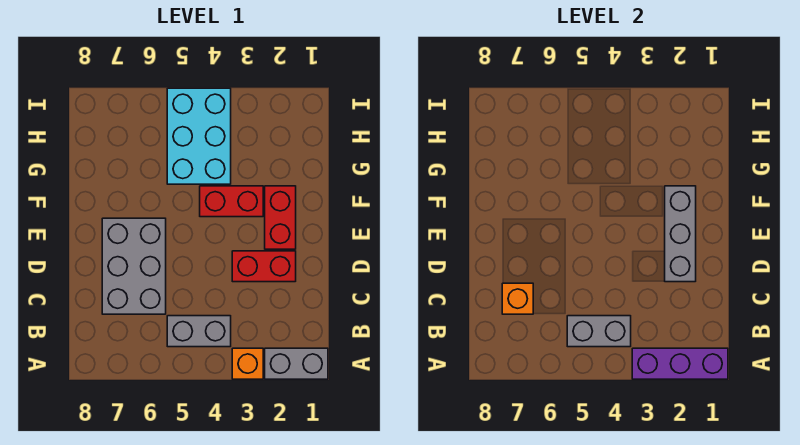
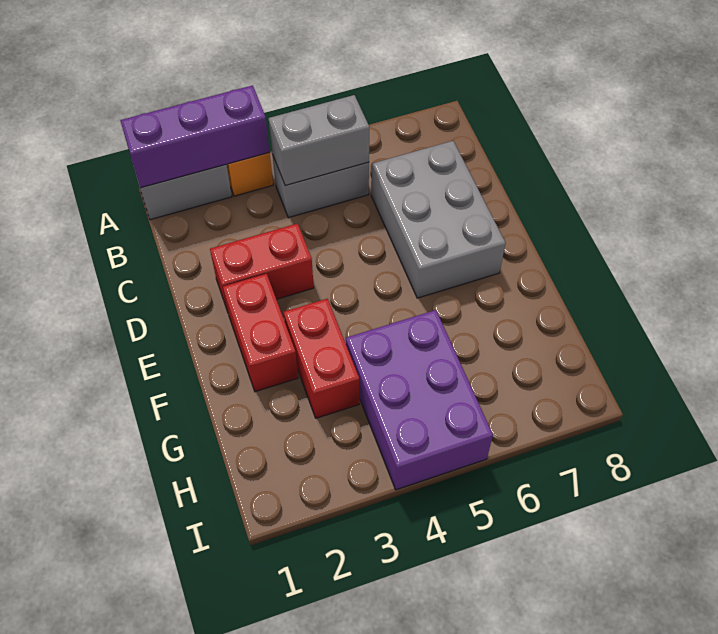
orange 1x1 brick [502,283,533,314] -> none
grey 1x3 brick [665,186,696,282] -> none
red 1x2 brick [200,186,263,217] -> red 1x2 brick turned to [284,299,359,418]
cyan 2x3 brick [167,88,231,184] -> purple 2x3 brick [346,310,493,490]

